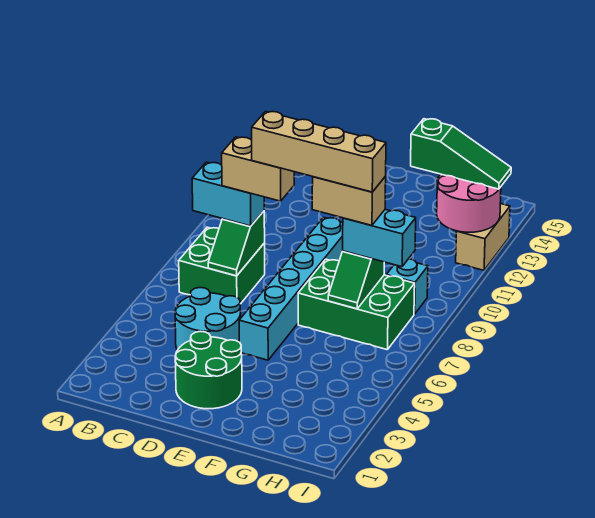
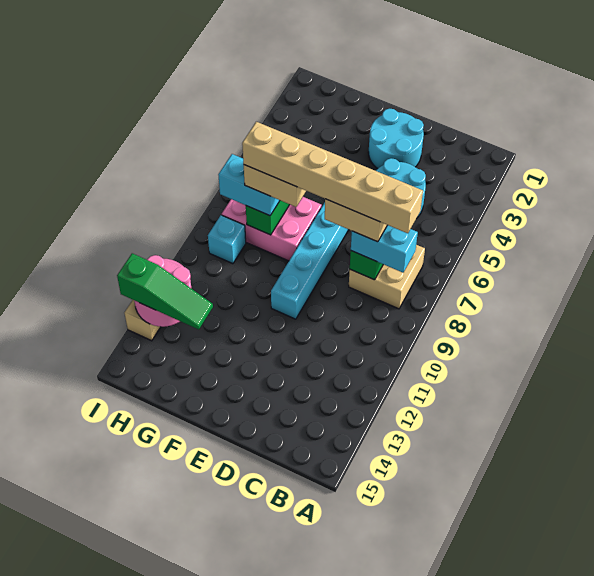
green 2x2 brick [179,227,265,304] -> tan 2x2 brick [349,245,425,309]
green 2x2 round brick [175,331,242,409] -> cyan 2x2 round brick [368,109,424,169]
tan 1x4 brick [252,111,386,192] -> tan 1x6 brick [242,122,423,233]
green 2x3 brick [298,259,415,350] -> pink 2x3 brick [222,197,322,261]
green 1x3 slope [411,119,511,189] -> green 1x3 slope turned to [117,253,213,330]

